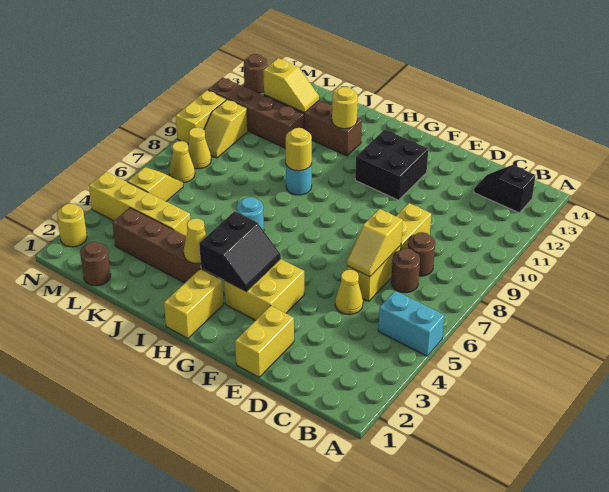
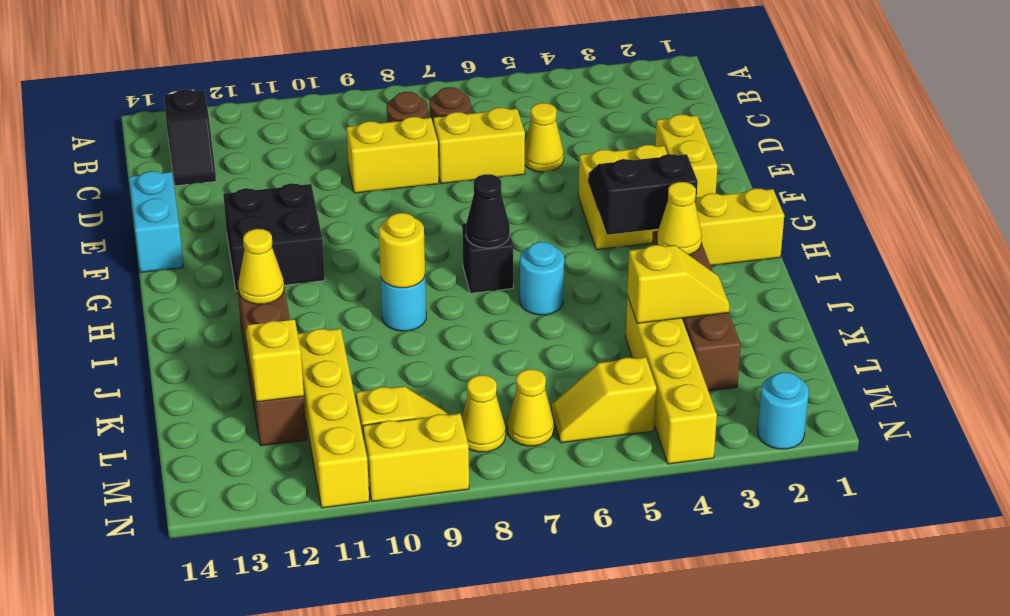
cyan 1x2 brick [378,291,445,356] -> cyan 1x2 brick moved to [129,171,183,273]
yellow 1x2 slope [347,209,403,277] -> yellow 1x2 slope moved to [627,245,729,323]
yellow 1x2 brick [235,306,294,377] -> yellow 1x2 brick turned to [655,114,718,197]
none -> black 1x1 brick [462,223,513,293]
none -> black 1x1 cone [466,174,510,248]
yellow 1x1 round brick [332,87,358,129] -> yellow 1x1 cone [238,229,284,304]
brown 1x4 brick [208,78,304,148] -> yellow 1x4 brick [298,328,369,508]
brown 1x1 round brick [80,242,111,286] -> none
yellow 1x1 round brick [57,204,87,247] -> cyan 1x1 round brick [758,372,809,449]
brown 1x1 round brick [244,54,267,93] -> none

